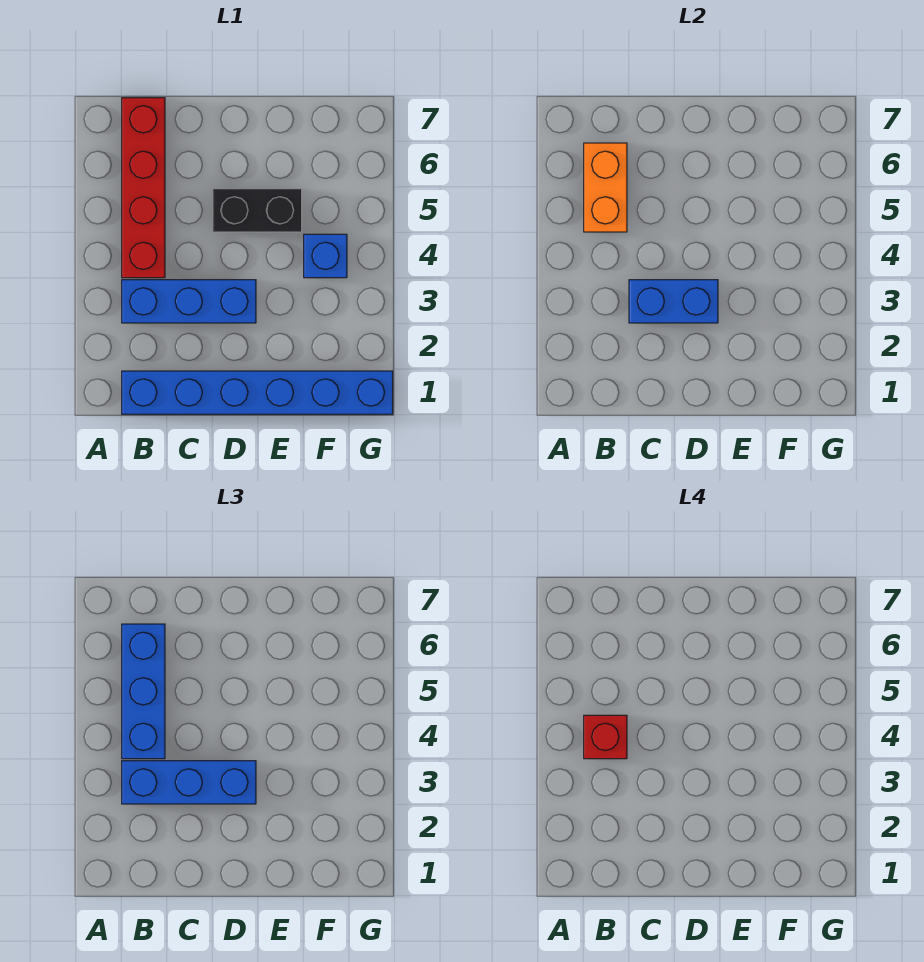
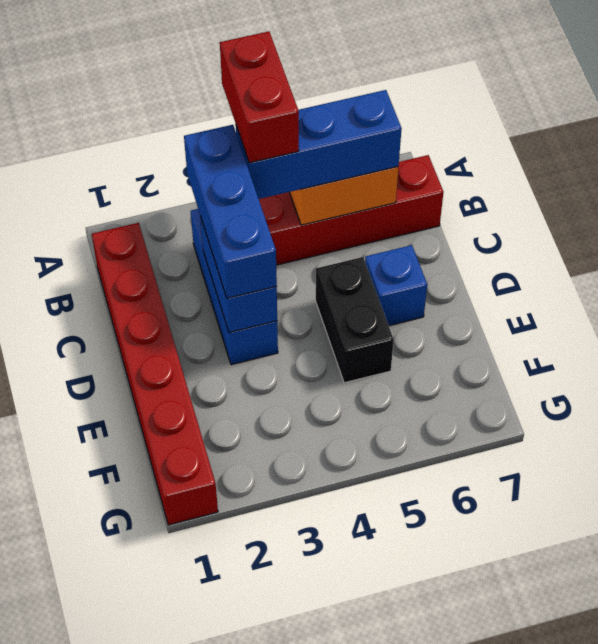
blue 1x6 brick [122,371,393,414] -> red 1x6 brick [92,223,218,525]
red 1x1 brick [584,715,627,759] -> red 1x2 brick [220,32,299,163]
blue 1x1 brick [304,234,347,278] -> blue 1x1 brick moved to [365,245,427,326]

